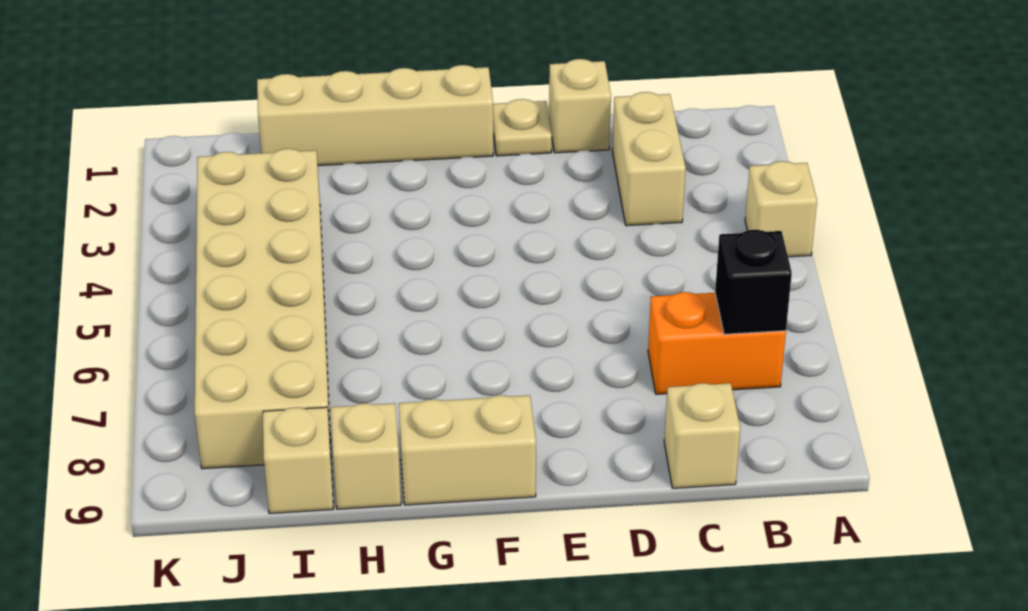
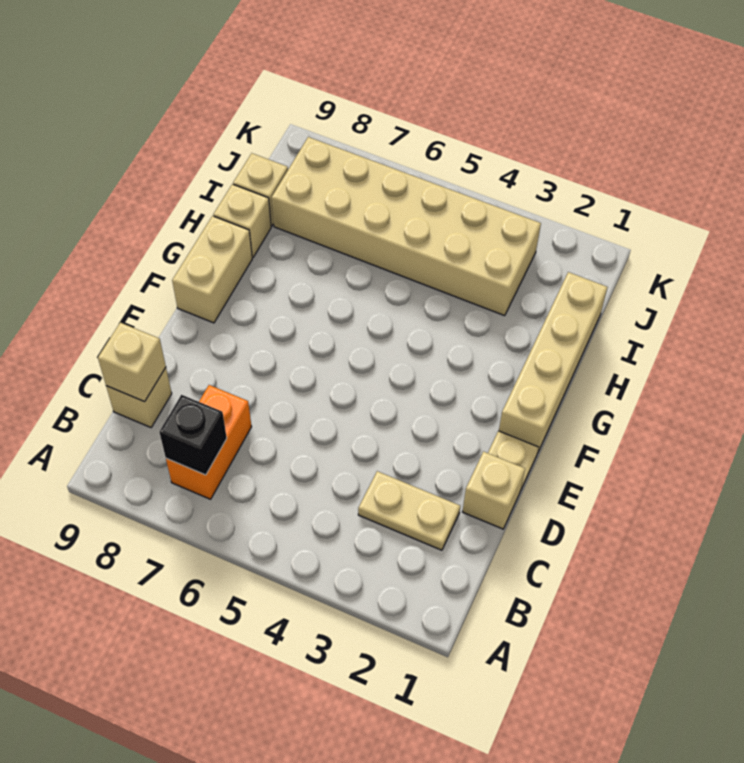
tan 1x1 brick [745,161,817,257] -> tan 1x1 brick moved to [98,323,166,402]
tan 1x2 brick [612,92,686,226] -> tan 1x2 plate [358,471,460,550]

